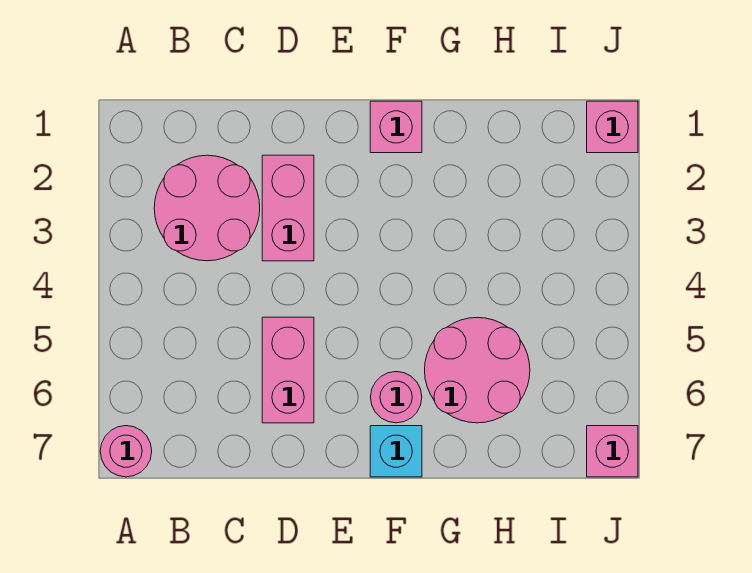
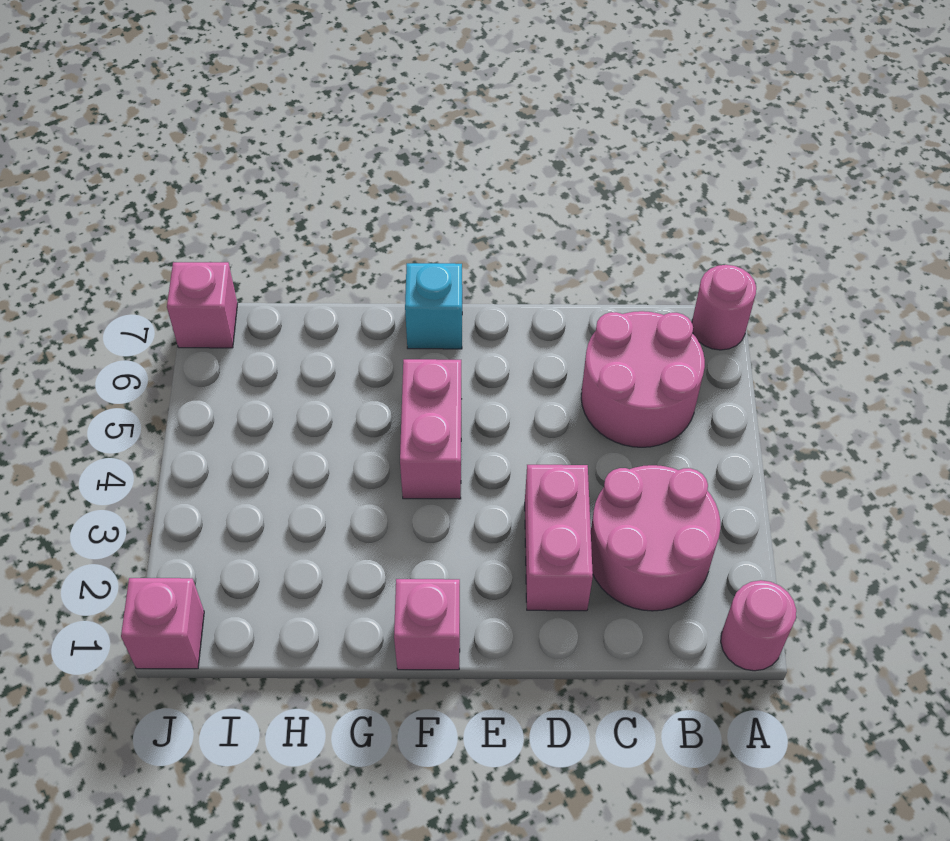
pink 1x2 brick [262,317,314,423] -> pink 1x2 brick moved to [400,359,461,499]
pink 1x1 round brick [371,372,422,423] -> pink 1x1 round brick moved to [721,580,796,671]
pink 2x2 round brick [425,317,530,423] -> pink 2x2 round brick moved to [581,311,705,447]

